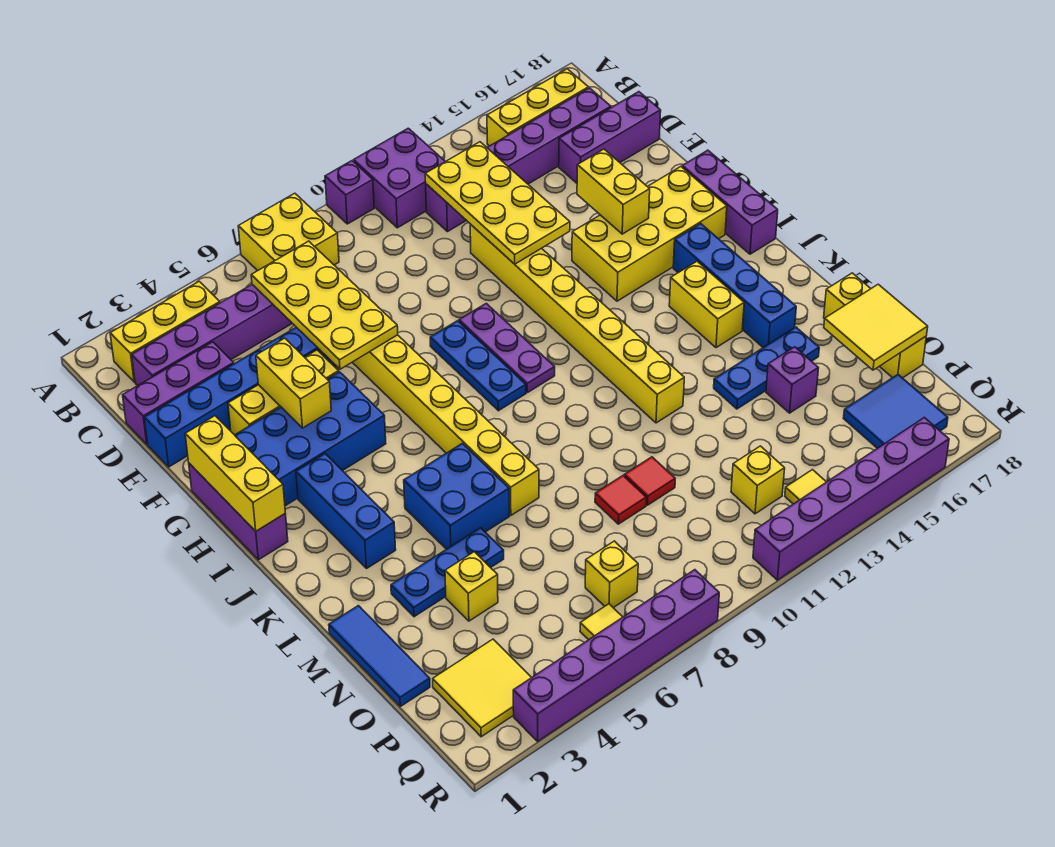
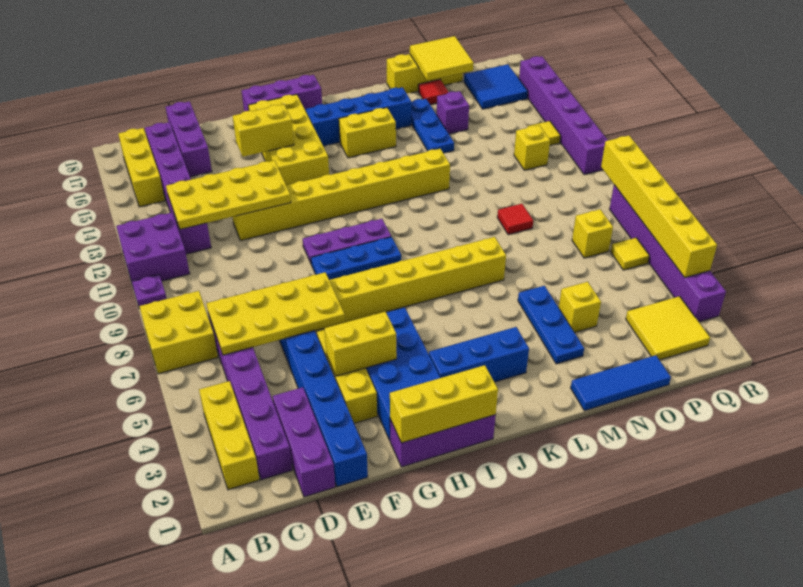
purple 1x1 brick [325,161,374,224] -> purple 1x1 plate [132,275,167,309]
blue 2x2 brick [404,443,509,549] -> none
red 1x1 tile [624,457,675,505] -> red 1x1 tile moved to [418,79,449,105]
none -> yellow 1x6 brick [601,136,717,278]

